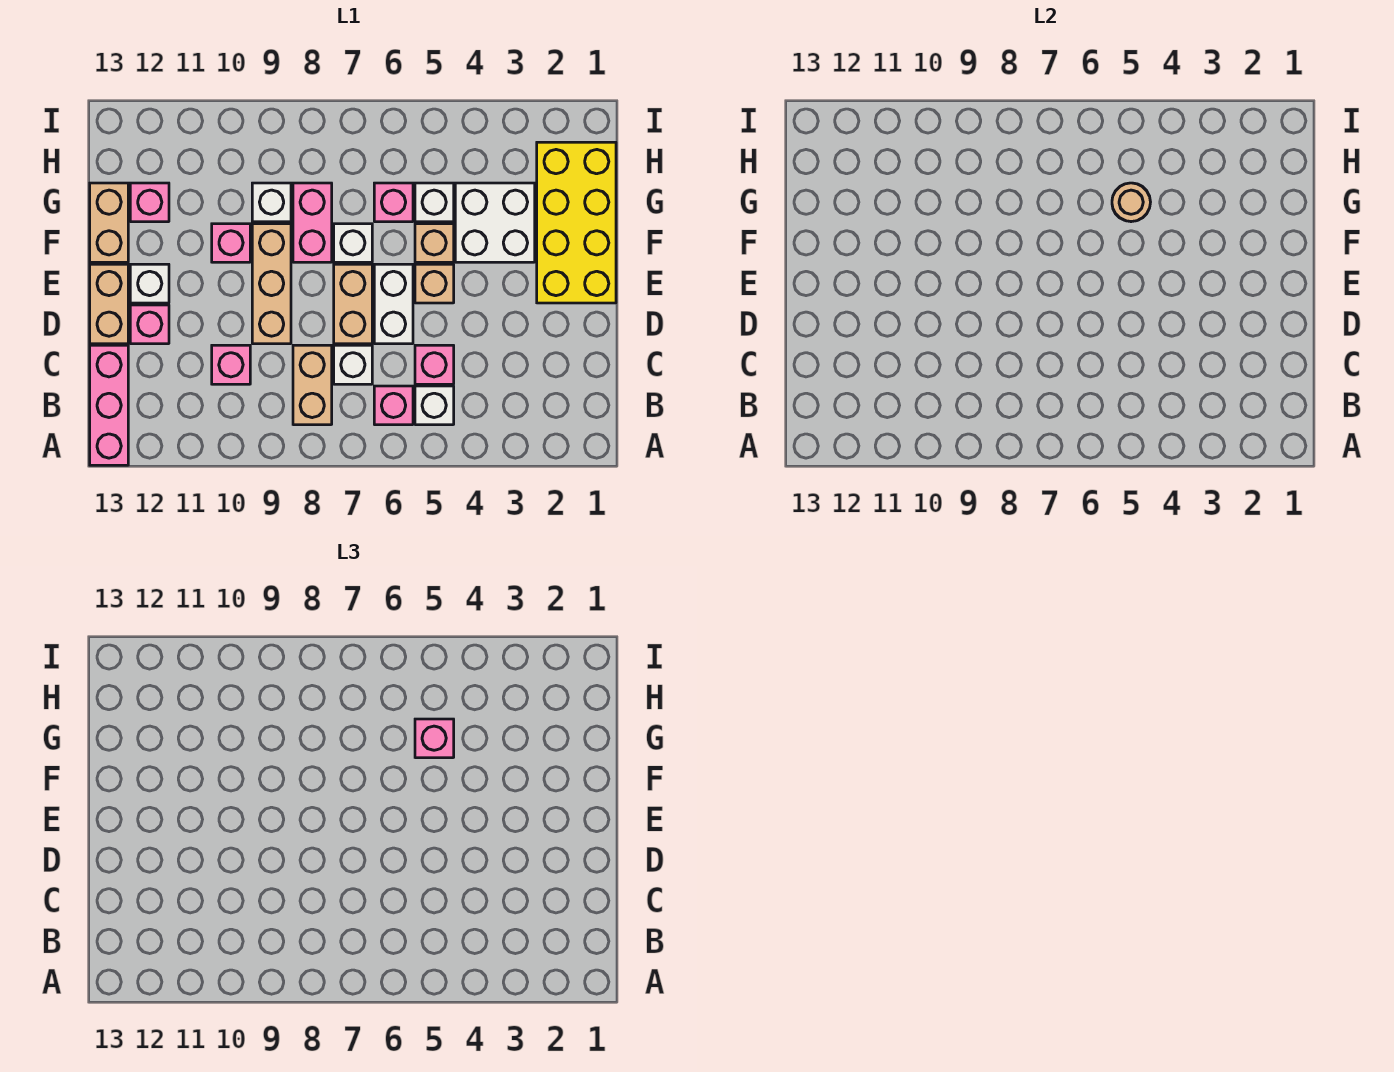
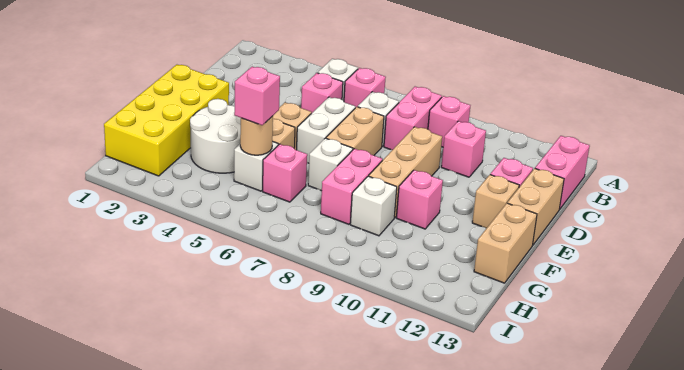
pink 1x3 brick [90,345,128,465] -> pink 1x2 brick [535,136,590,209]
tan 1x2 brick [293,345,332,425] -> pink 1x2 brick [384,87,442,150]
white 1x1 brick [130,264,169,303] -> tan 1x1 brick [472,175,519,228]
white 2x2 brick [455,183,535,262] -> white 2x2 round brick [190,99,241,173]
pink 1x1 brick [130,183,169,222] -> pink 1x1 brick moved to [428,96,470,147]

